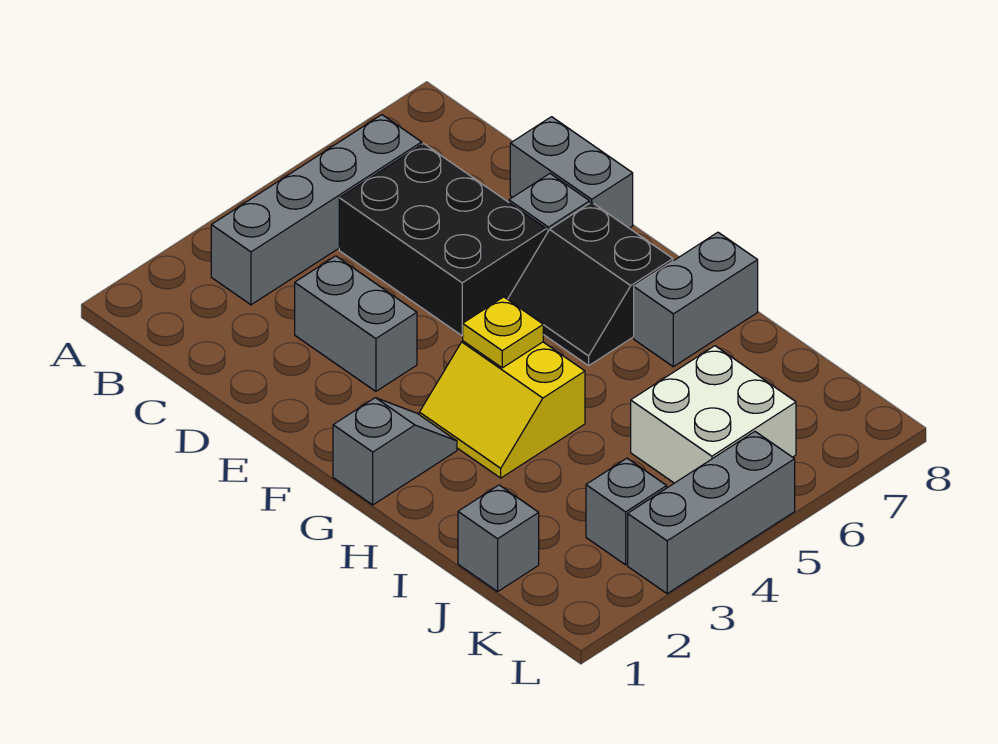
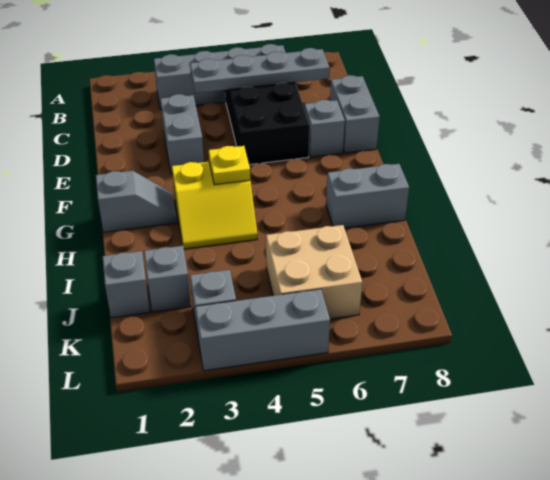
none -> grey 1x4 plate [190,48,330,93]
black 2x2 slope [508,202,673,366] -> none
yellow 2x2 slope [419,341,585,478] -> yellow 2x2 slope turned to [172,162,257,249]
none -> grey 1x1 brick [144,246,191,312]
white 2x2 brick [631,346,796,483] -> tan 2x2 brick [266,225,362,319]

